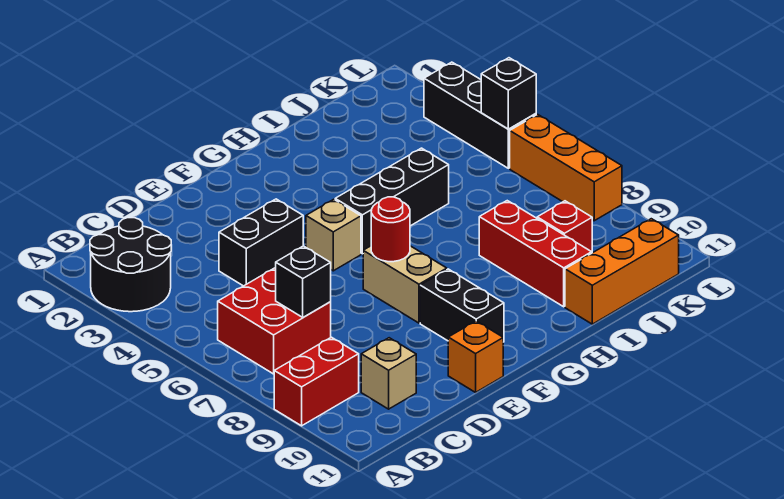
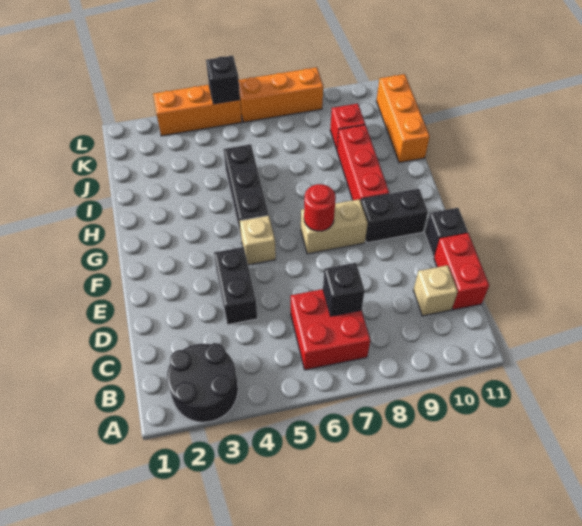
red 1x2 brick [274,337,359,426] -> red 1x2 brick moved to [434,233,489,310]
orange 1x1 brick [448,321,503,392] -> black 1x1 brick [425,208,468,257]
red 1x3 brick [479,201,592,307] -> red 1x3 brick turned to [337,125,389,200]
black 1x3 brick [424,62,536,168] -> orange 1x3 brick [153,85,242,136]

